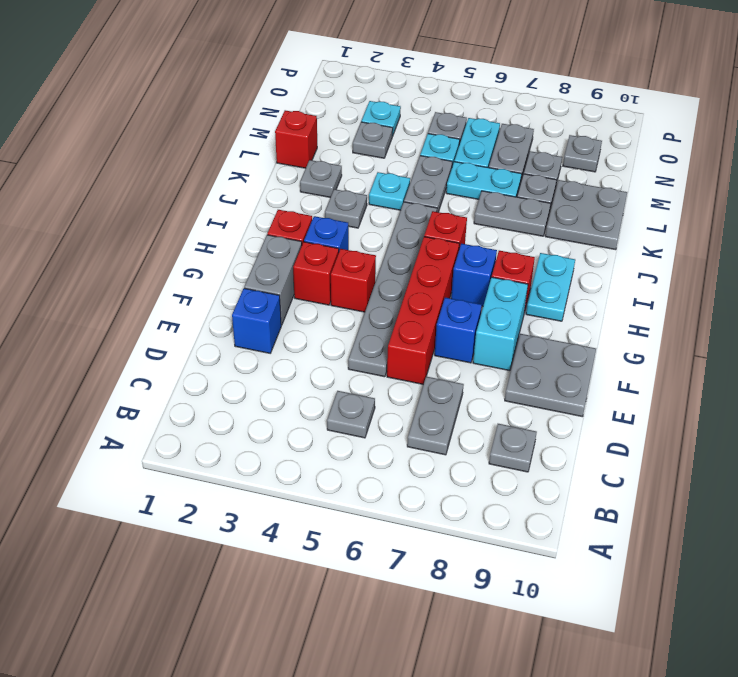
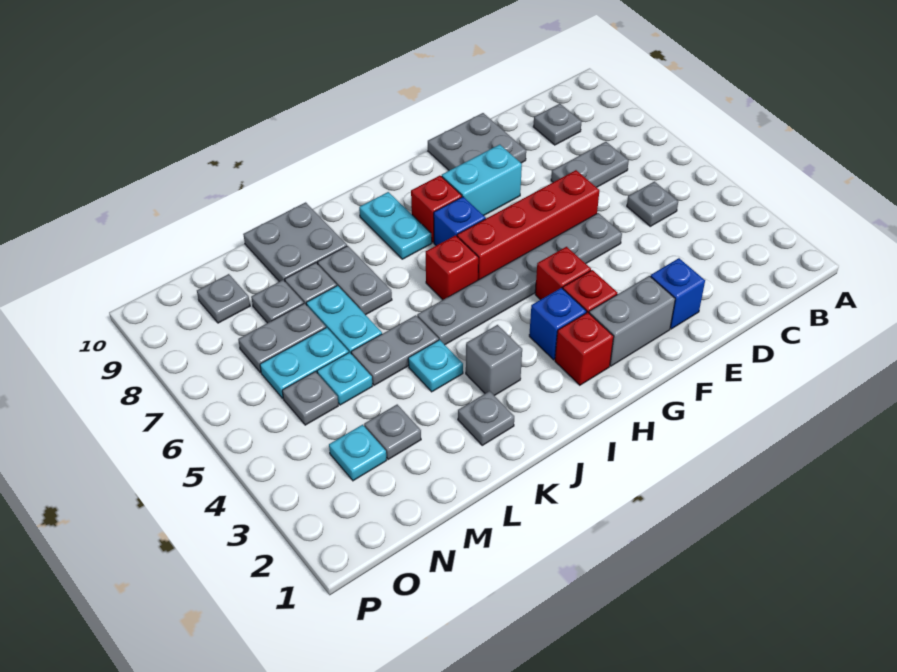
blue 1x1 brick [435,297,482,363] -> none
cyan 1x2 plate [526,253,575,321] -> cyan 1x2 plate turned to [359,192,432,259]
grey 1x1 plate [325,189,367,228] -> grey 1x1 brick [466,325,522,396]
red 1x1 brick [275,110,317,168] -> none

